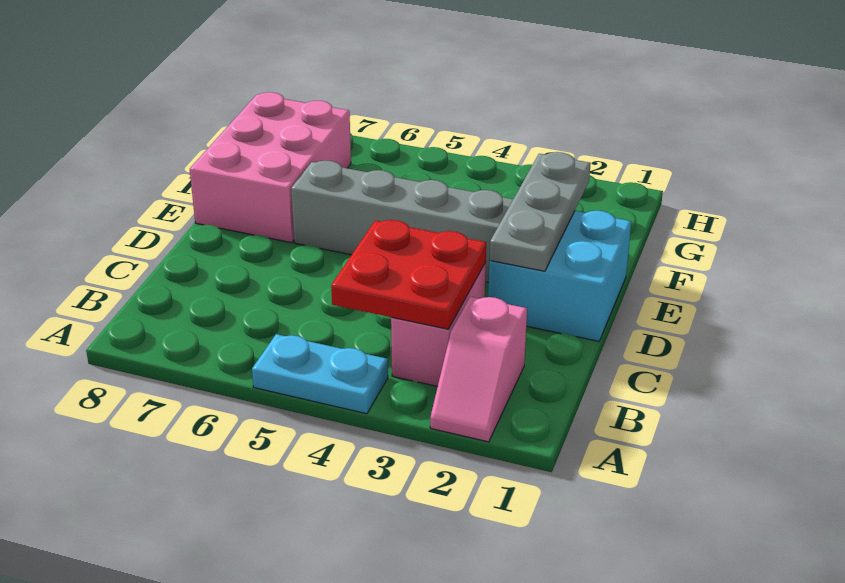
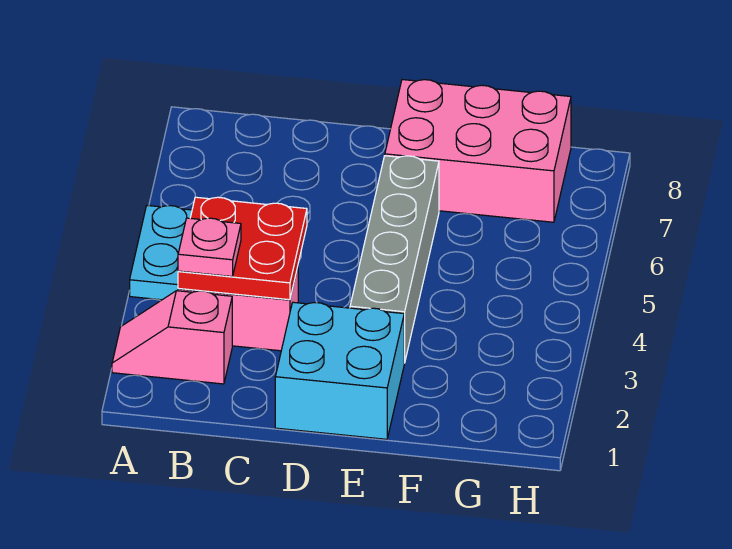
none -> pink 1x1 plate [178,218,241,276]
grey 1x3 plate [489,152,591,271] -> none

